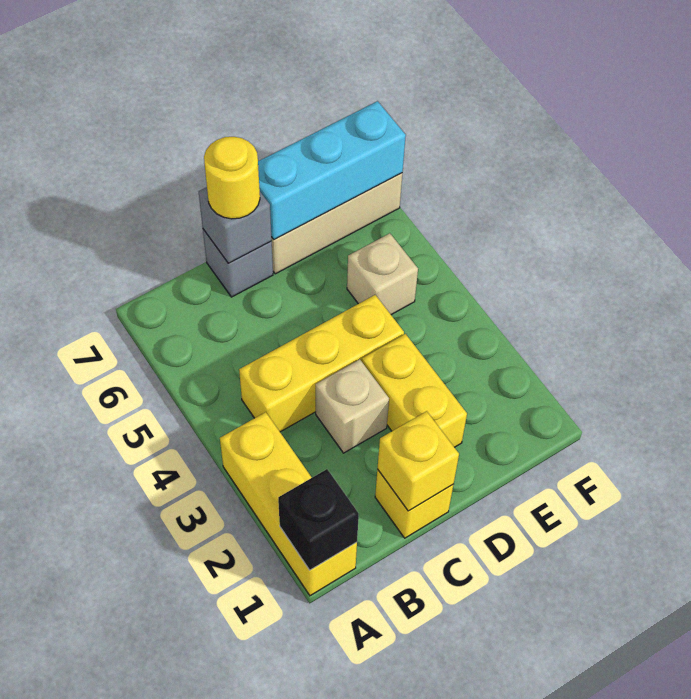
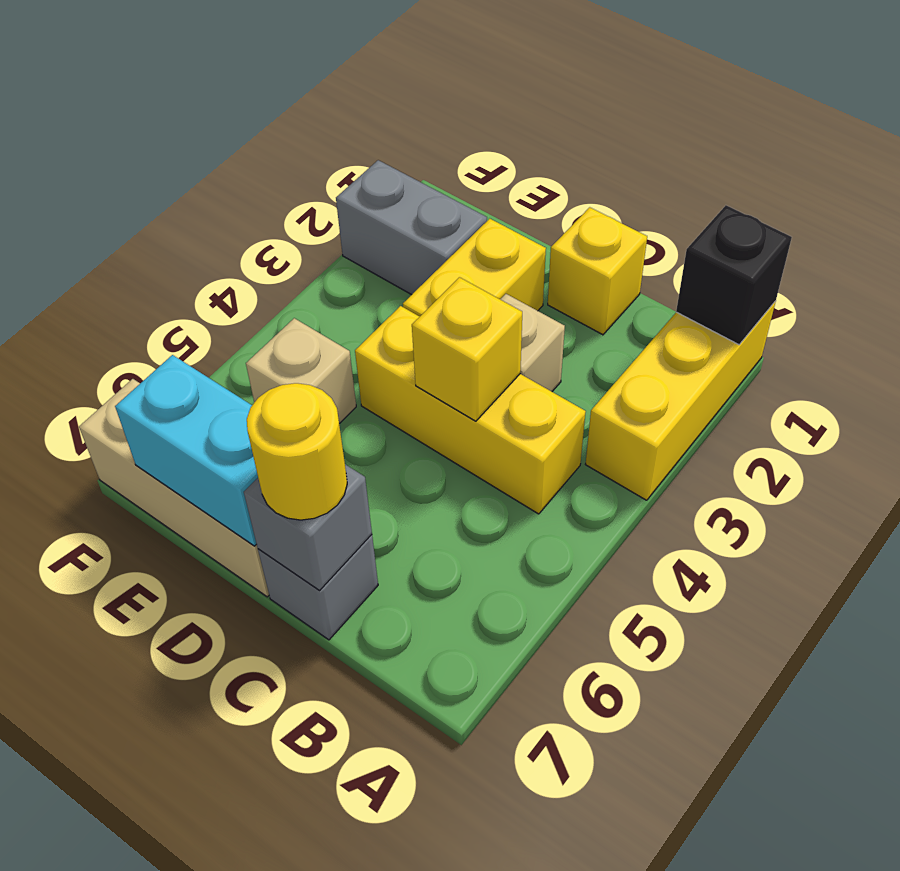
yellow 1x1 brick [377,411,459,511] -> yellow 1x1 brick moved to [412,277,522,421]
cyan 1x3 brick [258,101,406,240] -> cyan 1x2 brick [115,355,258,546]
none -> grey 1x2 brick [336,160,487,295]

